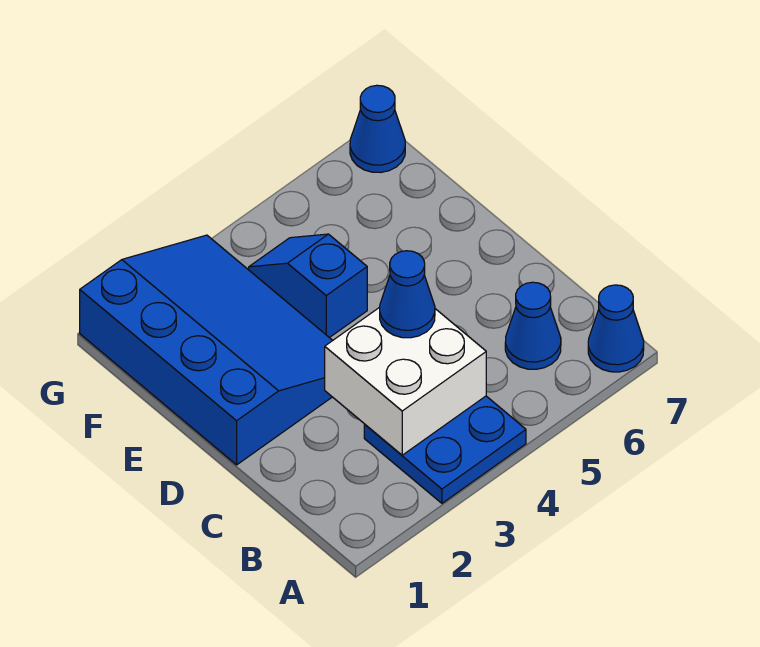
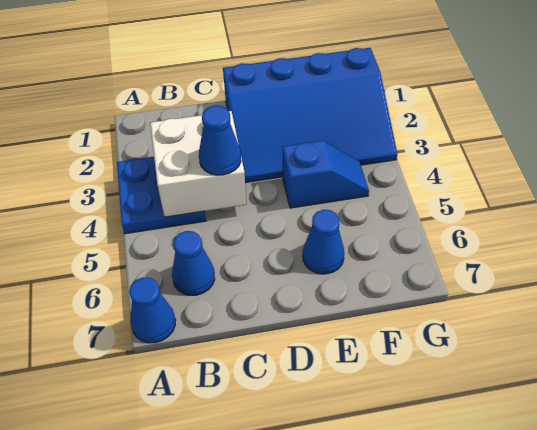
blue 1x1 cone [350,85,405,173] -> blue 1x1 cone moved to [303,210,344,274]

